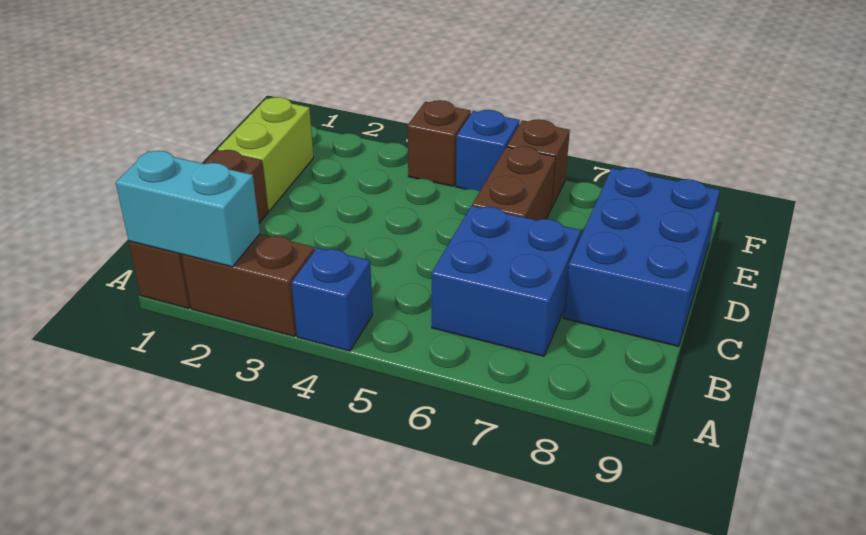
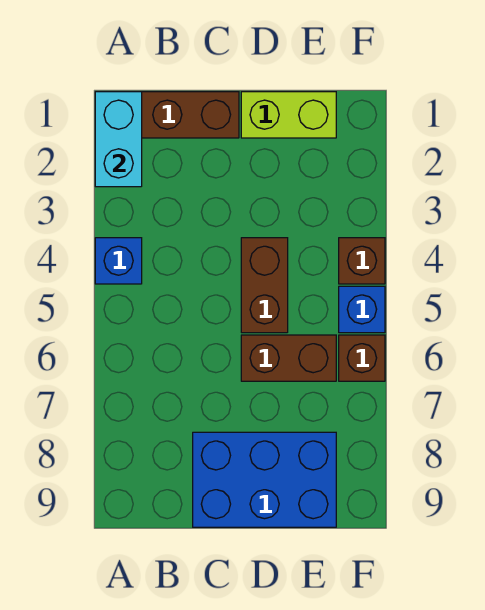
brown 1x2 brick [181,234,315,336] -> brown 1x2 brick moved to [241,238,288,333]
blue 2x2 brick [432,206,581,356] -> none

